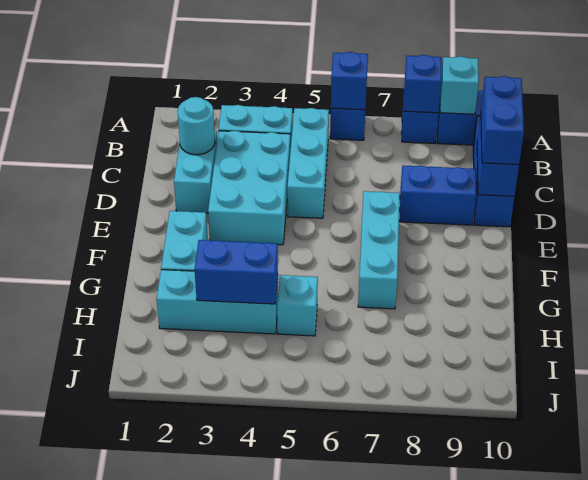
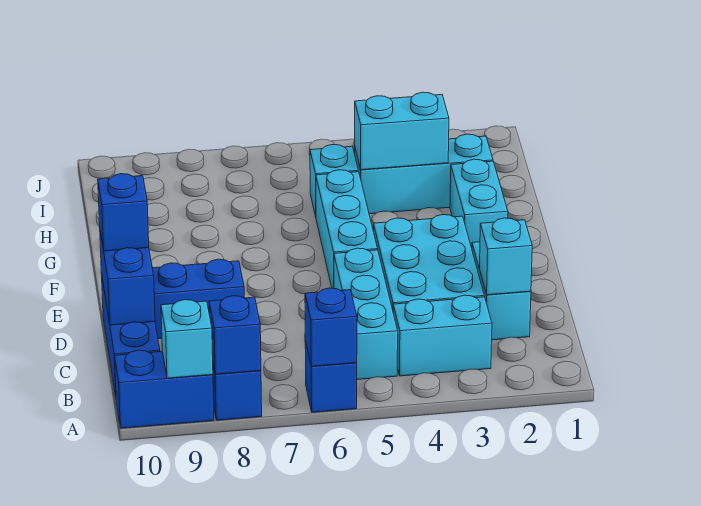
cyan 1x1 round brick [178,97,215,155] -> cyan 1x1 brick [480,218,532,295]
blue 1x2 brick [481,76,524,164] -> blue 1x1 brick [98,174,149,251]
cyan 1x3 brick [358,191,400,309] -> cyan 1x3 brick moved to [316,170,378,288]
blue 1x2 brick [195,240,278,304] -> cyan 1x2 brick [355,92,449,170]

